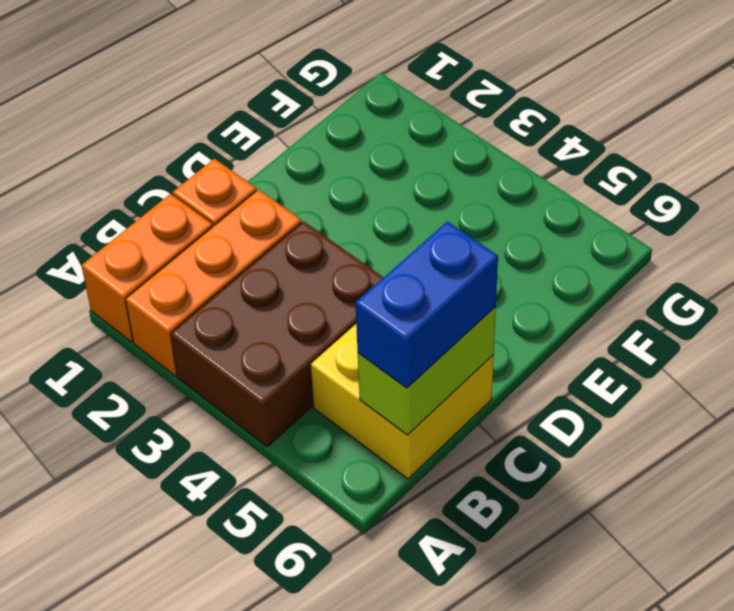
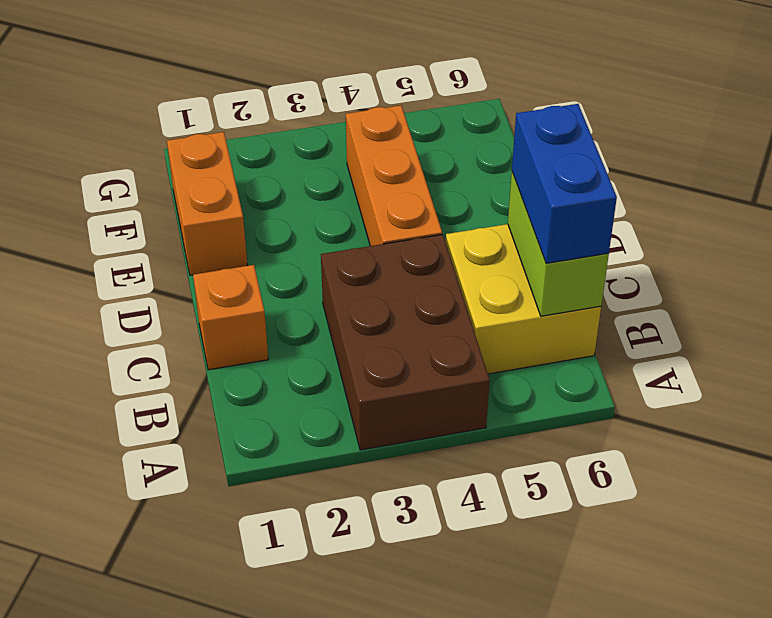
orange 1x2 brick [82,194,213,342] -> orange 1x2 brick moved to [167,132,248,275]
orange 1x3 brick [126,190,302,376] -> orange 1x3 brick moved to [346,105,442,246]

